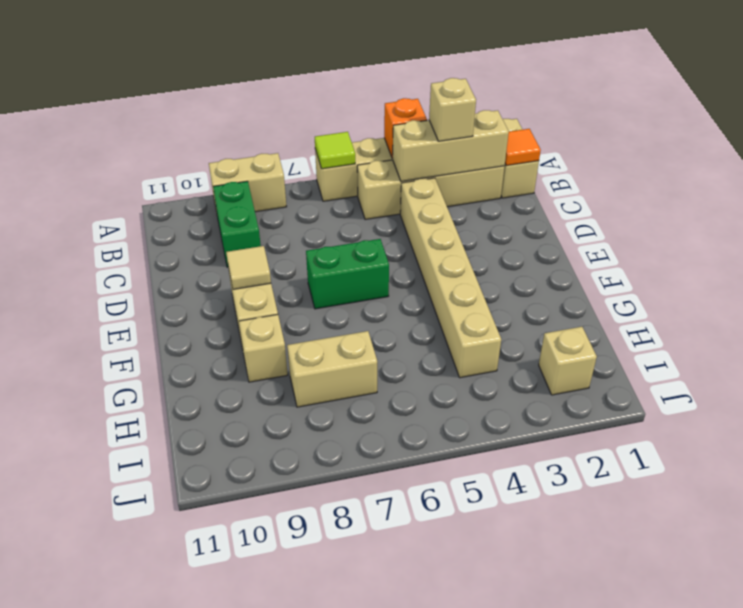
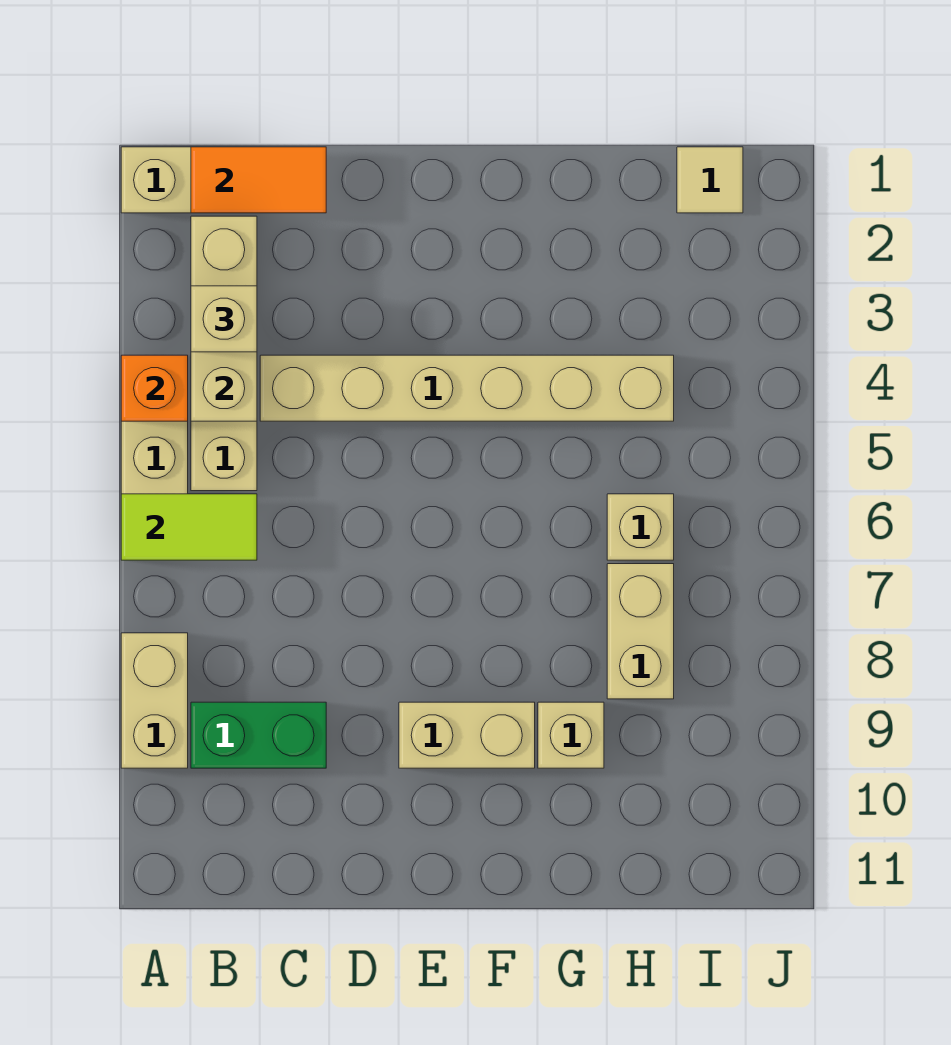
lime 1x1 tile [315,132,355,169] -> lime 1x2 tile [121,494,257,560]
orange 1x1 tile [505,129,541,166] -> orange 1x2 tile [191,147,326,213]
green 1x2 brick [306,239,389,309] -> none
tan 1x1 tile [226,246,271,289] -> tan 1x1 tile moved to [677,147,743,213]
tan 1x1 brick [539,327,597,395] -> tan 1x1 brick moved to [607,494,674,560]

